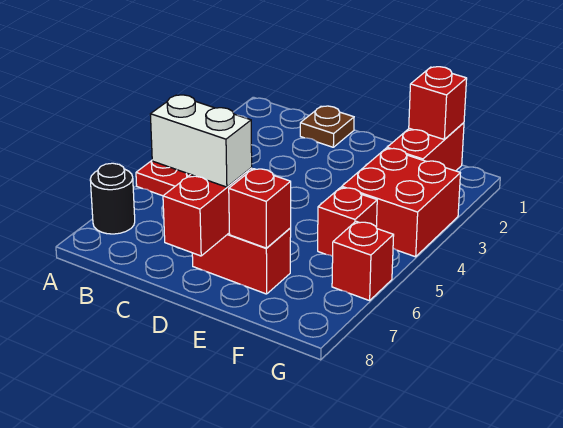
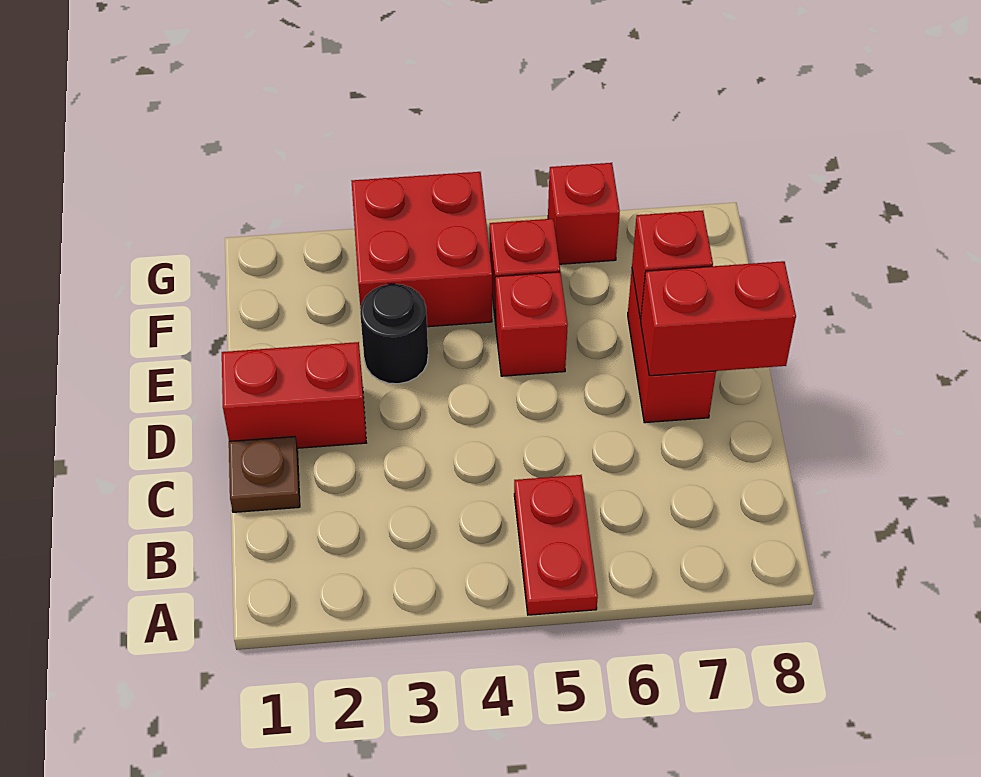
black 1x1 round brick [90,163,135,234] -> black 1x1 round brick moved to [360,284,428,384]
white 1x2 brick [150,95,252,187] -> none
red 1x2 brick [387,123,464,171] -> red 1x2 brick moved to [222,342,366,448]
red 1x1 brick [409,67,467,140] -> red 1x1 brick moved to [495,272,568,376]

